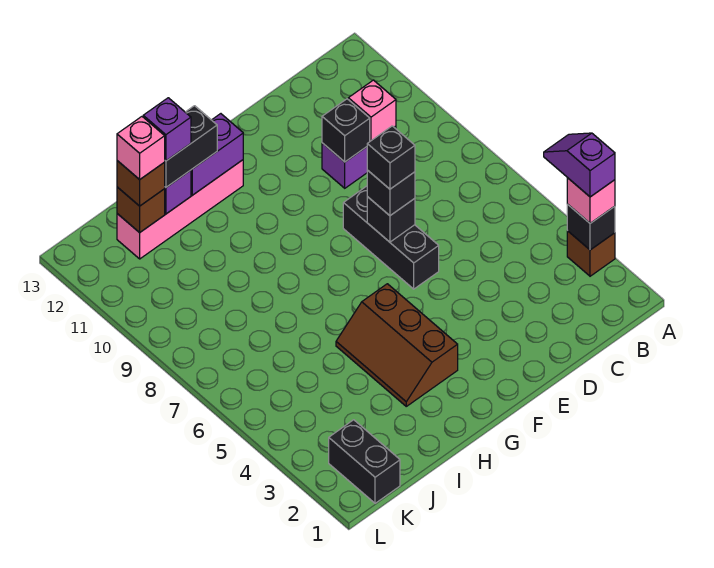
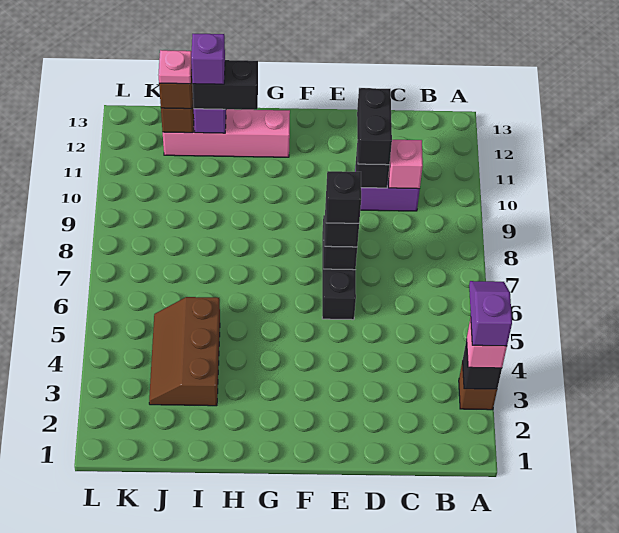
brown 2x3 slope [336,284,458,406] -> brown 2x3 slope moved to [149,297,220,406]
purple 1x2 brick [191,114,243,195] -> none
pink 1x1 brick [117,117,165,180] -> pink 1x1 plate [158,50,192,84]
black 1x2 brick [329,420,400,503] -> black 1x2 brick moved to [357,88,392,165]

